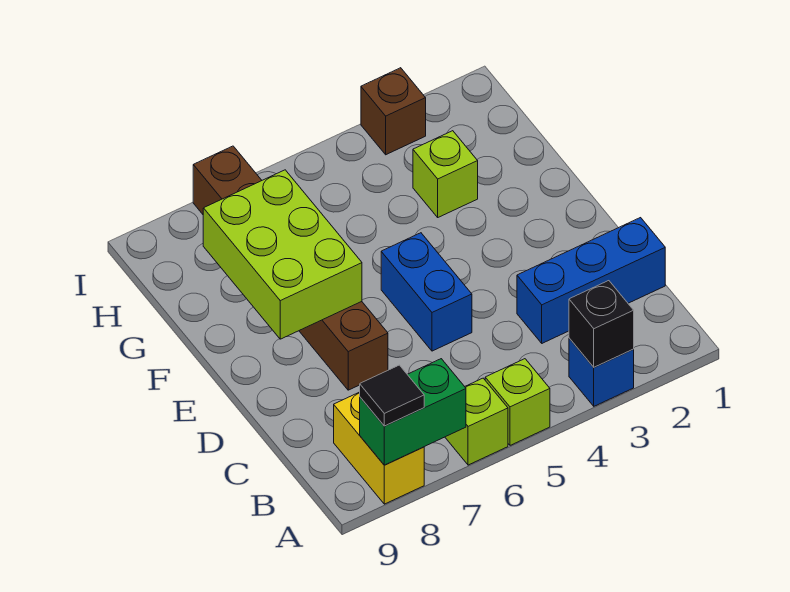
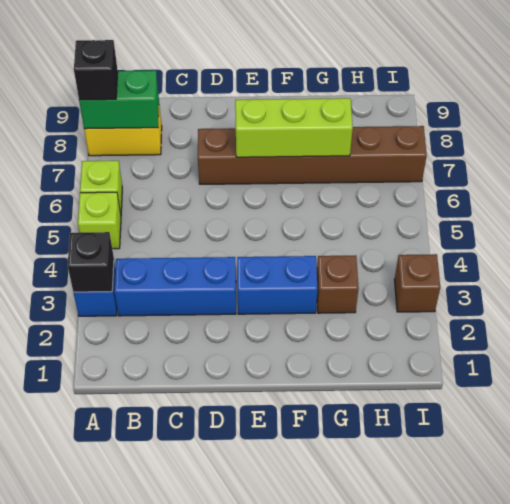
green 1x2 brick [360,359,466,465] -> green 1x2 brick turned to [79,70,159,129]
black 1x1 tile [360,365,424,426] -> black 1x1 brick [74,40,118,100]
blue 1x3 brick [517,218,665,343] -> blue 1x3 brick turned to [114,257,236,316]
blue 1x2 brick [381,233,472,351] -> blue 1x2 brick moved to [237,256,318,314]
lime 2x3 brick [203,170,362,339] -> lime 1x3 brick [235,98,353,157]
lime 1x1 brick [413,131,478,217] -> brown 1x1 brick [317,255,359,313]

